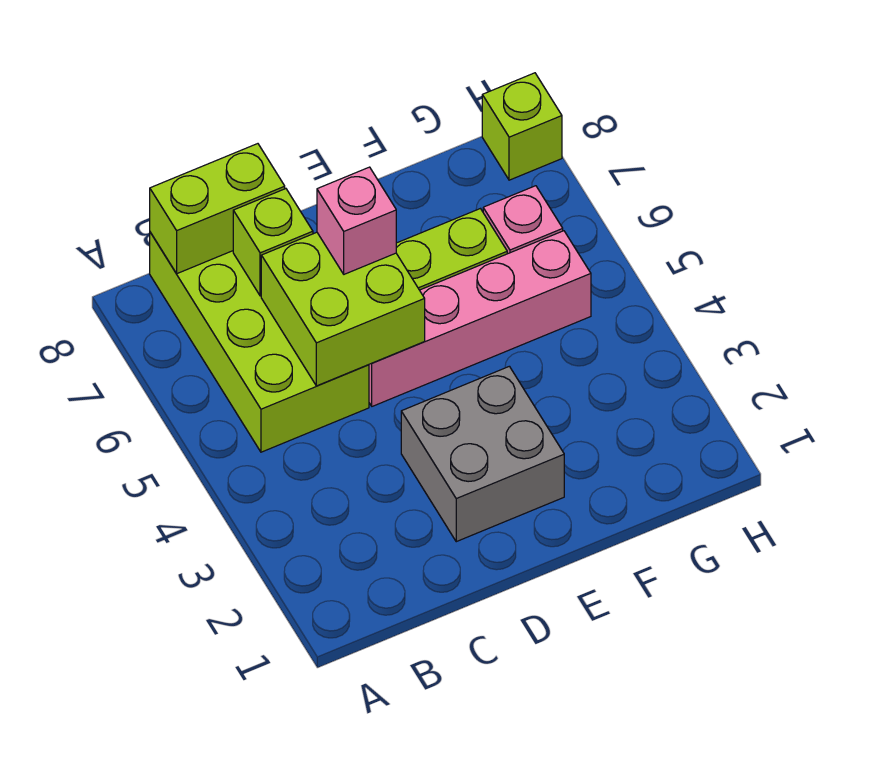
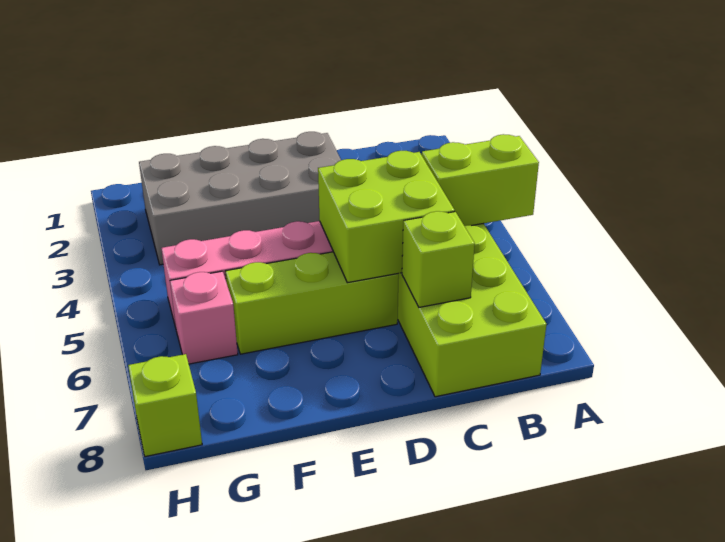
lime 1x2 brick [150,144,285,274] -> lime 1x2 brick moved to [422,134,539,226]
grey 2x2 brick [401,366,564,542] -> grey 2x4 brick [139,132,341,265]
pink 1x1 brick [317,167,396,274] -> none

